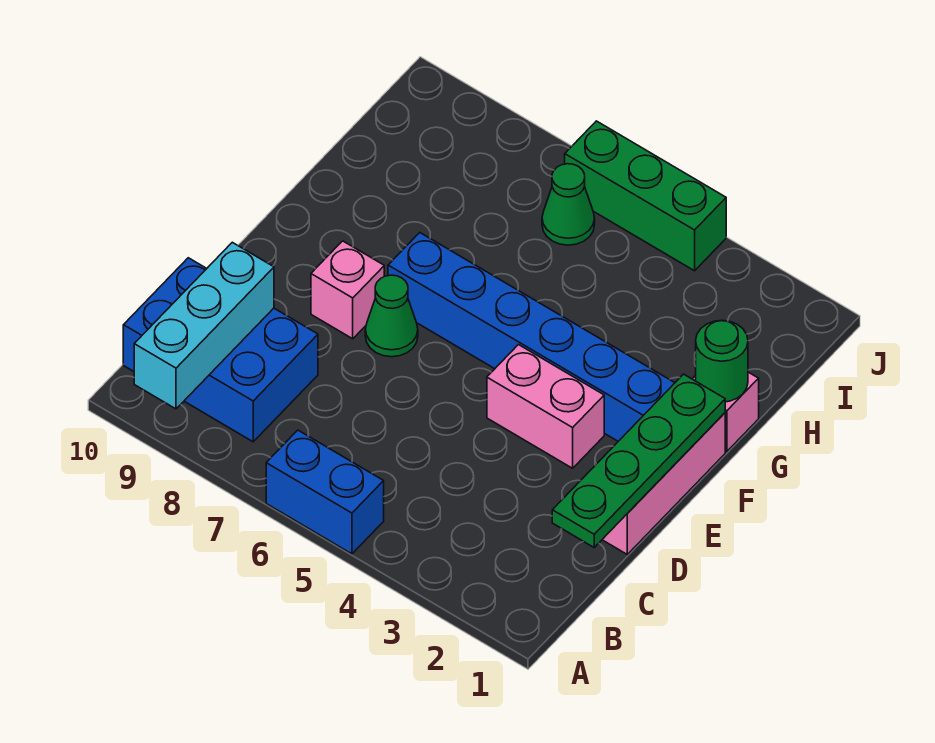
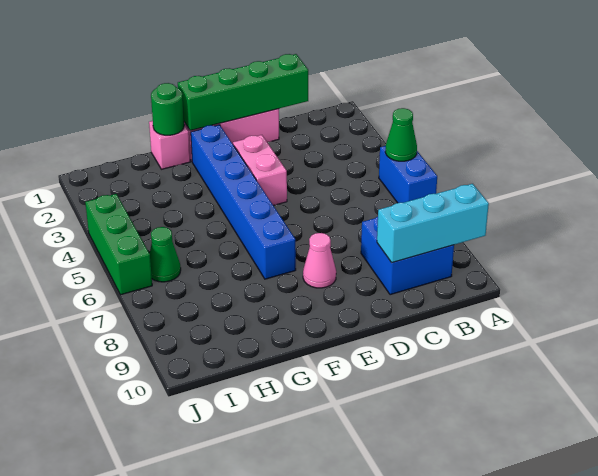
blue 2x3 brick [123,258,318,442] -> blue 2x2 brick [361,217,454,295]
green 1x4 plate [552,374,725,547] -> green 1x4 brick [178,54,308,131]
green 1x1 cone [365,275,418,357] -> green 1x1 cone moved to [385,108,417,161]
pink 1x1 brick [311,241,384,339] -> pink 1x1 cone [303,233,336,288]

